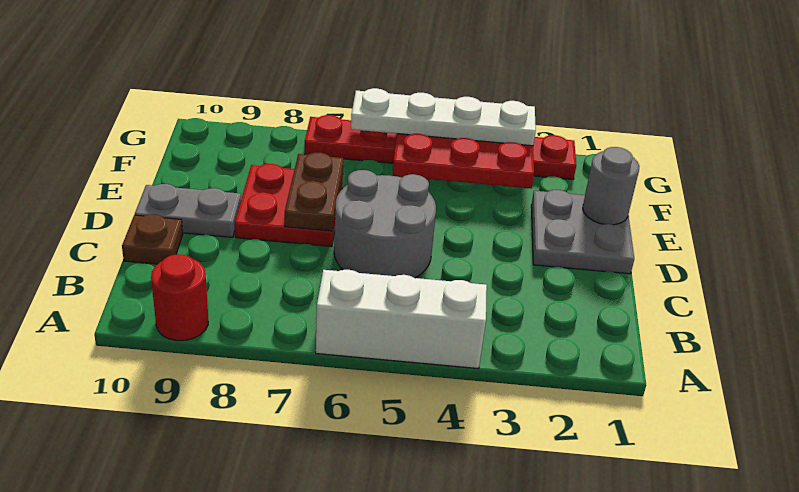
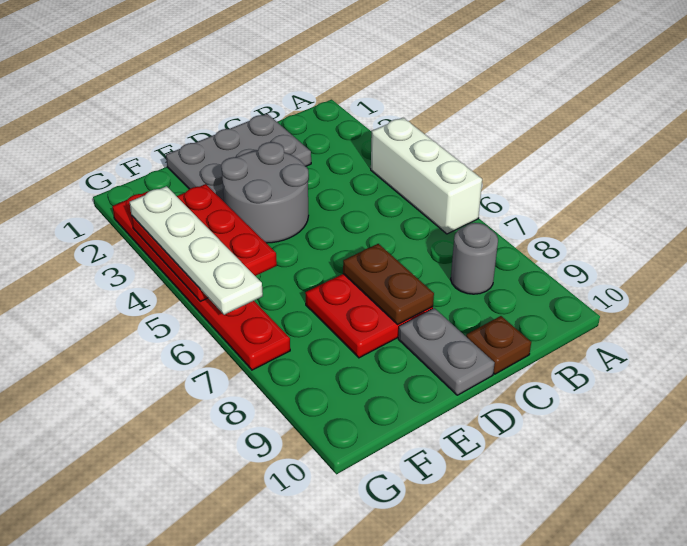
red 1x1 round brick [151,254,208,341] -> none
grey 2x2 round brick [334,170,436,278] -> grey 2x2 round brick moved to [221,142,309,243]
grey 2x2 plate [531,190,634,274] -> grey 2x3 plate [166,114,311,201]
brown 1x2 plate [285,153,343,231] -> brown 1x2 plate turned to [343,244,434,324]
grey 1x1 round brick [583,147,640,225] -> grey 1x1 round brick moved to [451,223,498,294]

